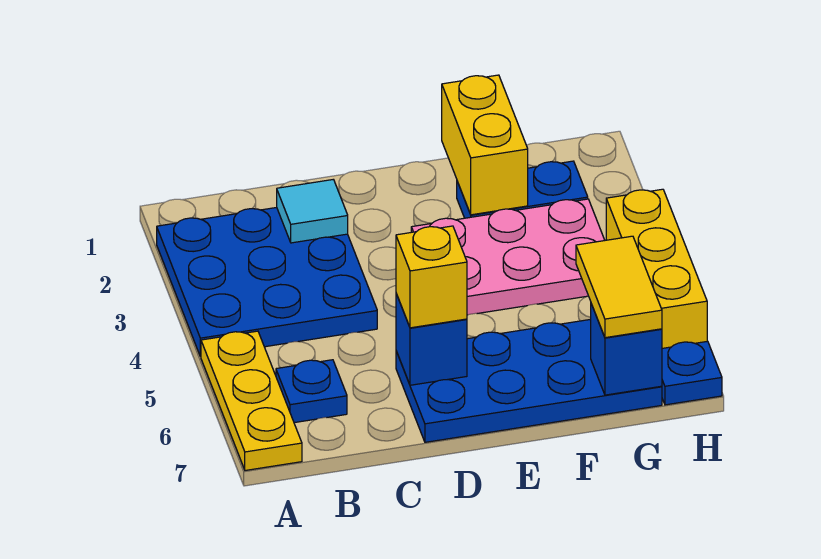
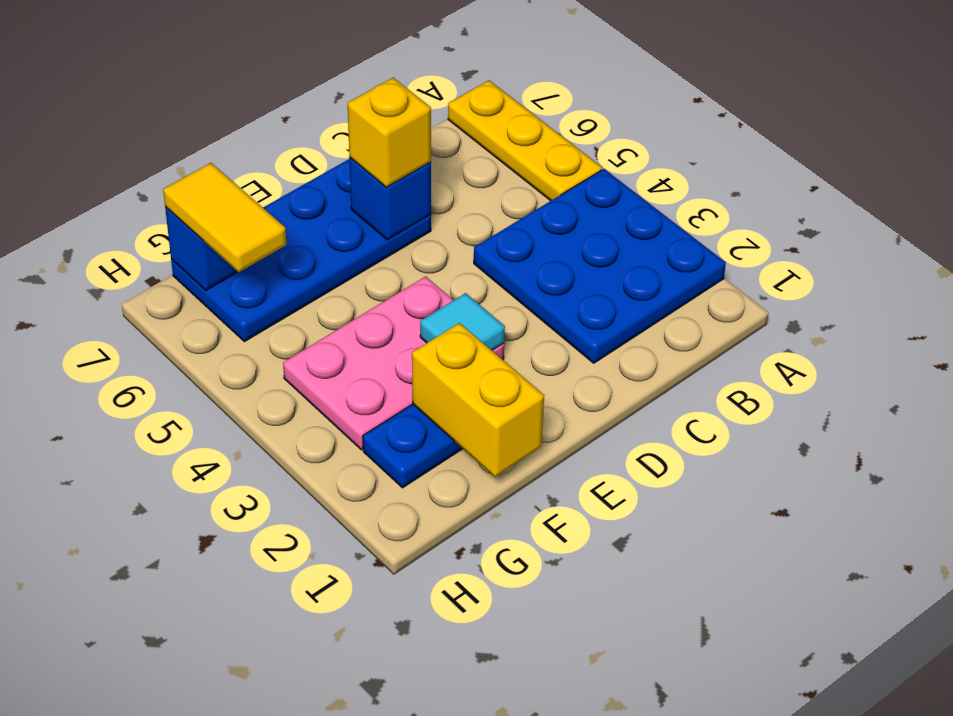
blue 1x1 plate [276,360,347,423] -> none
cyan 1x1 tile [277,179,348,243] -> cyan 1x1 tile moved to [420,293,505,350]
yellow 1x3 brick [606,189,707,348] -> none
blue 1x1 plate [662,341,722,405] -> none

